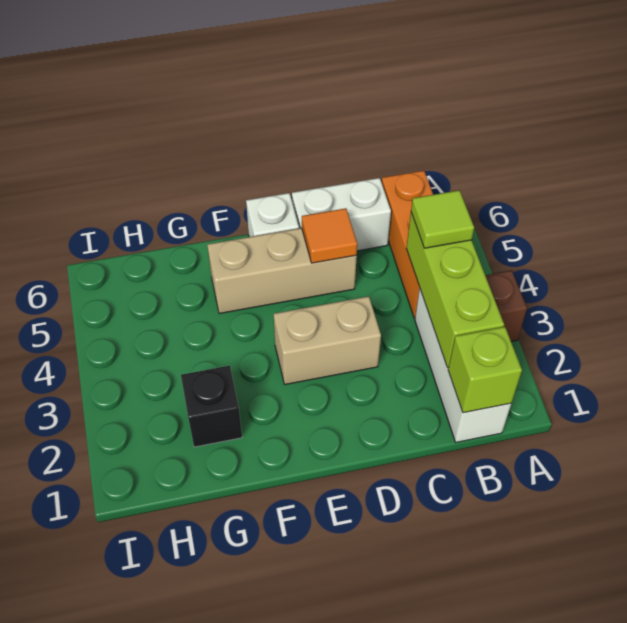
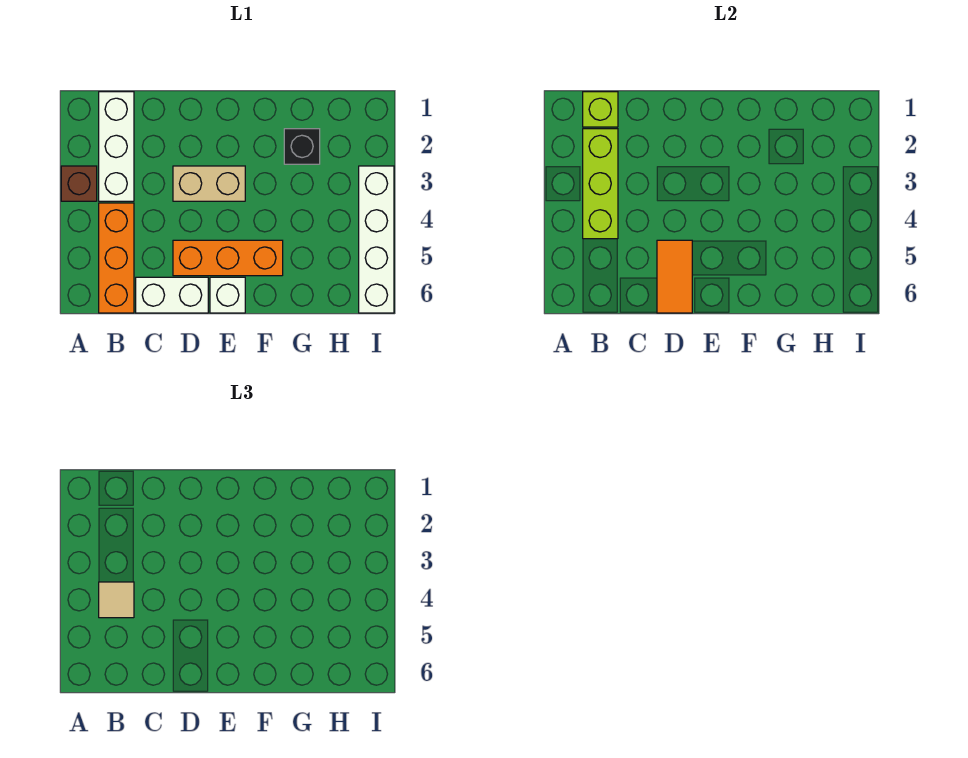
lime 1x1 tile [411,190,474,248] -> tan 1x1 tile [99,582,134,618]
tan 1x3 brick [207,228,357,314] -> orange 1x3 brick [173,240,283,276]
orange 1x1 tile [302,208,357,263] -> orange 1x2 tile [657,240,692,313]
none -> white 1x4 brick [359,166,394,313]

